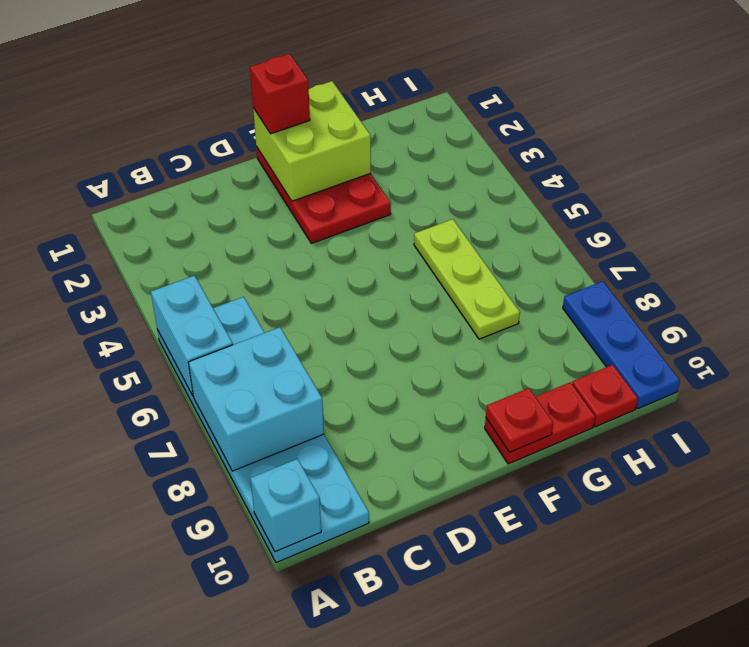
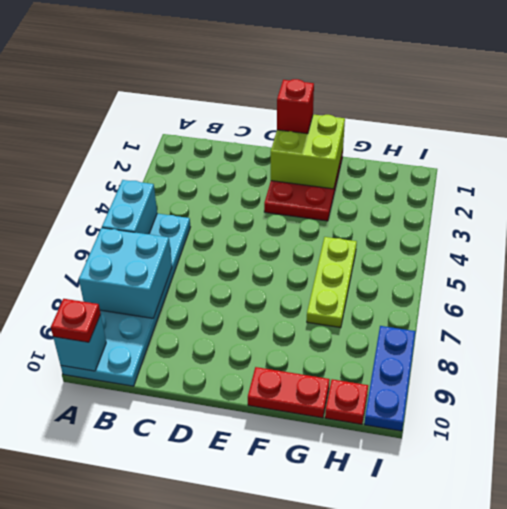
red 1x1 plate [486,388,553,452] -> red 1x1 plate moved to [51,299,101,342]

